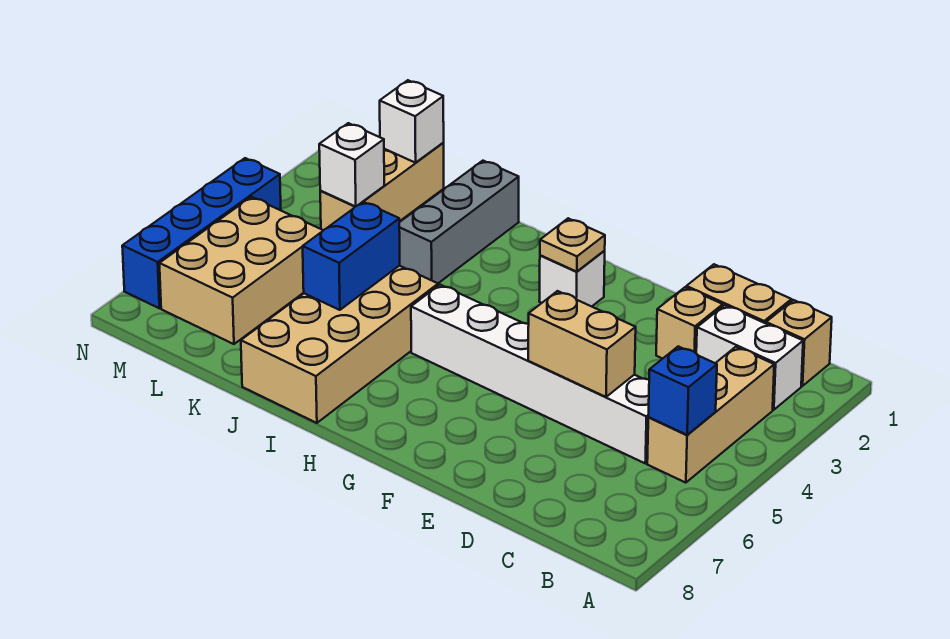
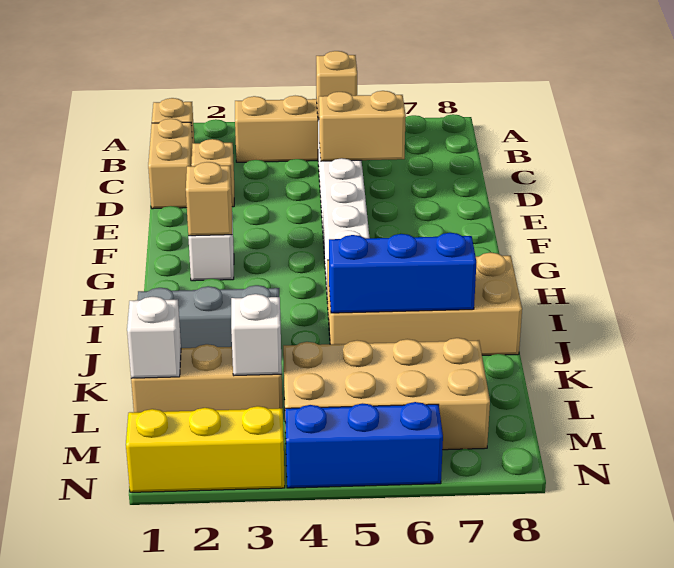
white 1x2 brick [696,305,803,410] -> none
blue 1x1 brick [648,346,717,435] -> tan 1x1 brick [316,51,357,118]
tan 1x2 brick [528,291,636,397] -> tan 1x2 brick turned to [319,91,406,161]
tan 1x1 plate [540,218,605,272] -> tan 1x1 brick [186,162,232,236]
blue 1x2 brick [303,202,400,310] -> blue 1x3 brick [329,233,476,313]
tan 2x3 brick [159,197,323,344] -> tan 2x4 brick [283,338,490,450]
none -> yellow 1x3 brick [126,406,285,492]
blue 1x4 brick [122,158,281,308] -> blue 1x3 brick [285,402,443,488]

